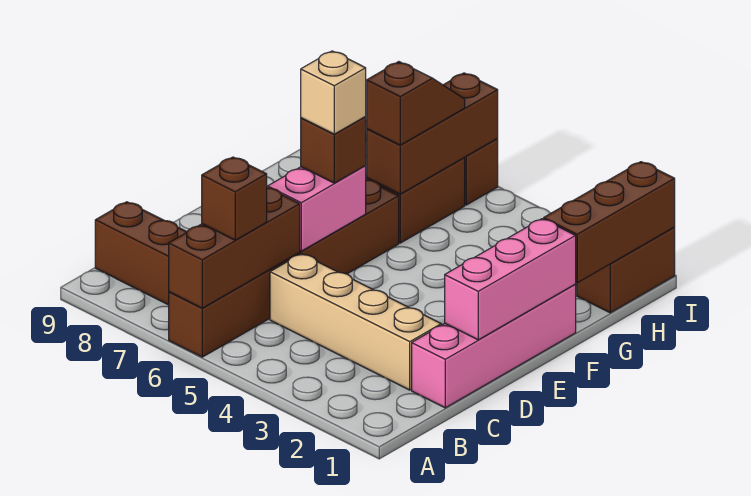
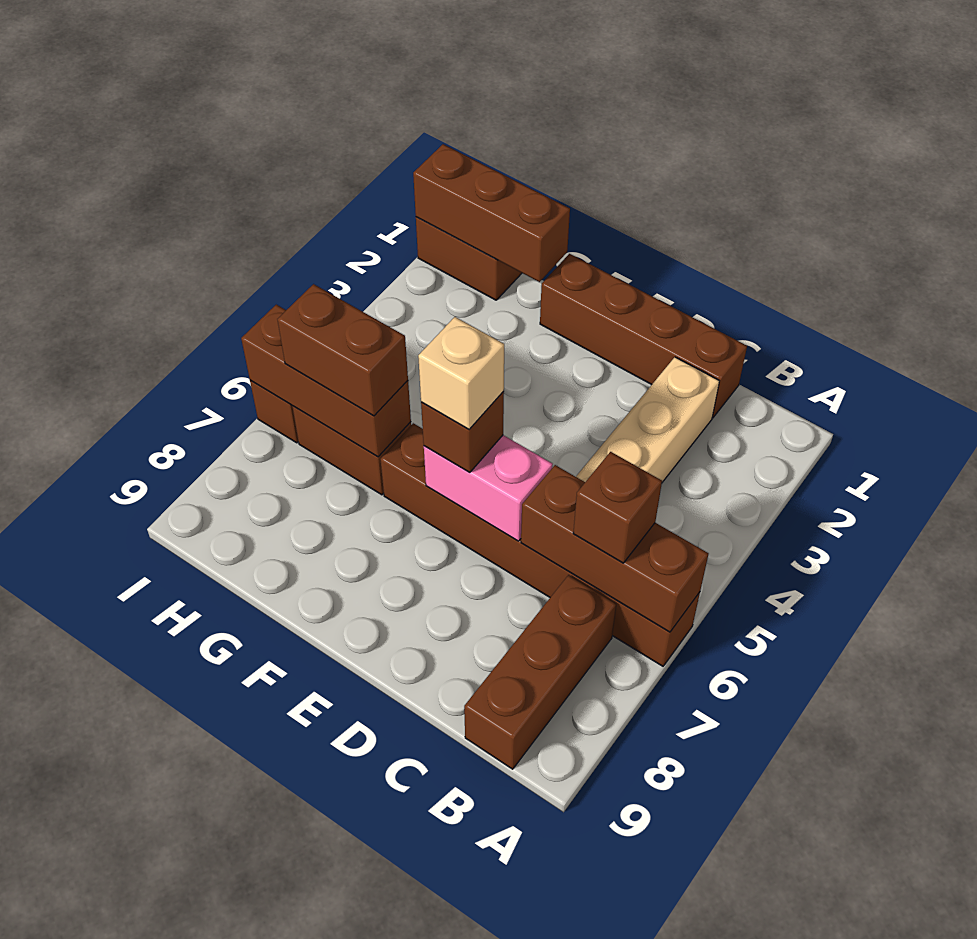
pink 1x4 brick [412,285,576,408] -> brown 1x4 brick [540,254,747,418]
pink 1x3 brick [445,219,576,340] -> none
brown 1x2 slope [367,62,465,145] -> brown 1x2 brick [277,284,408,416]

